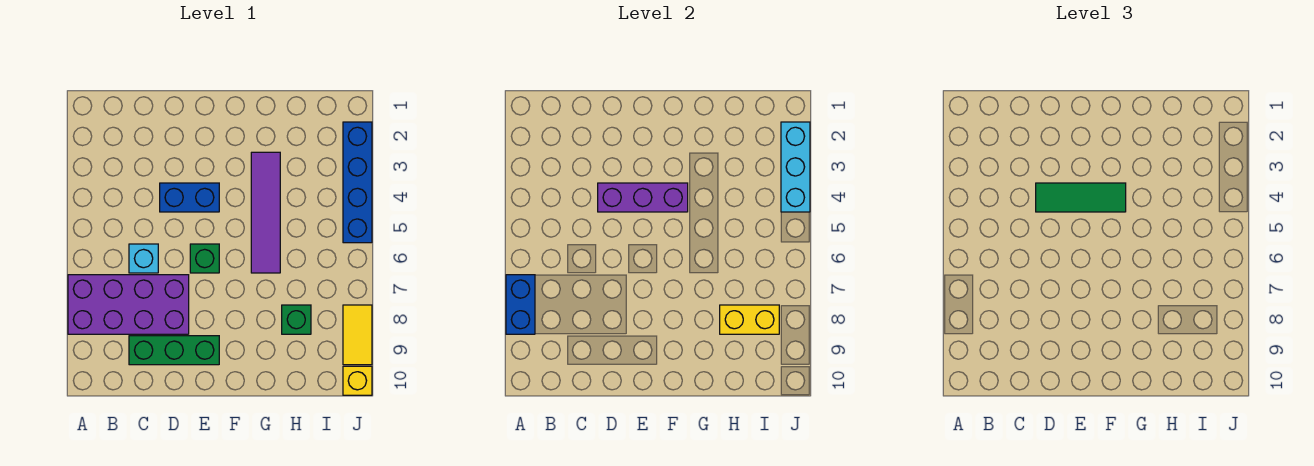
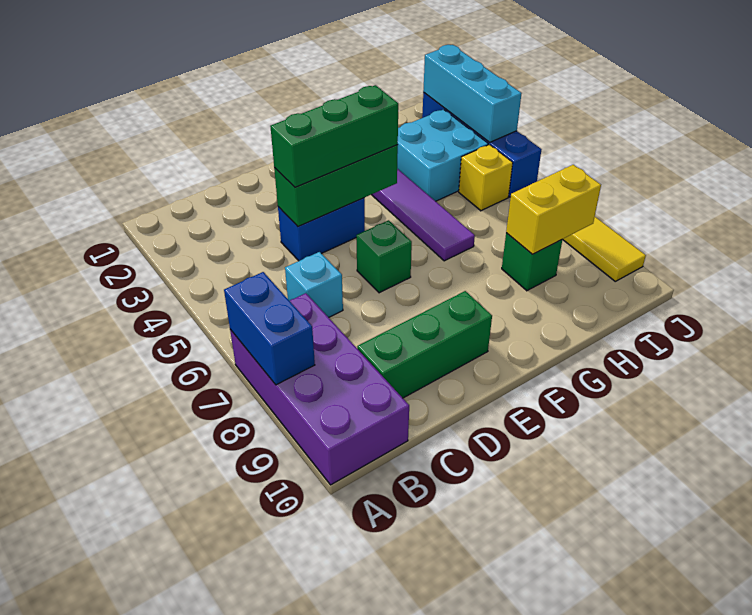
purple 2x4 brick [68,275,189,334] -> purple 2x4 brick turned to [230,293,409,485]
purple 1x3 brick [598,183,688,212] -> green 1x3 brick [274,145,398,227]
green 1x3 tile [1036,183,1126,212] -> green 1x3 brick [270,85,398,188]
none -> cyan 2x2 brick [397,109,488,201]
yellow 1x1 brick [343,366,372,395] -> yellow 1x1 brick moved to [459,145,513,211]

